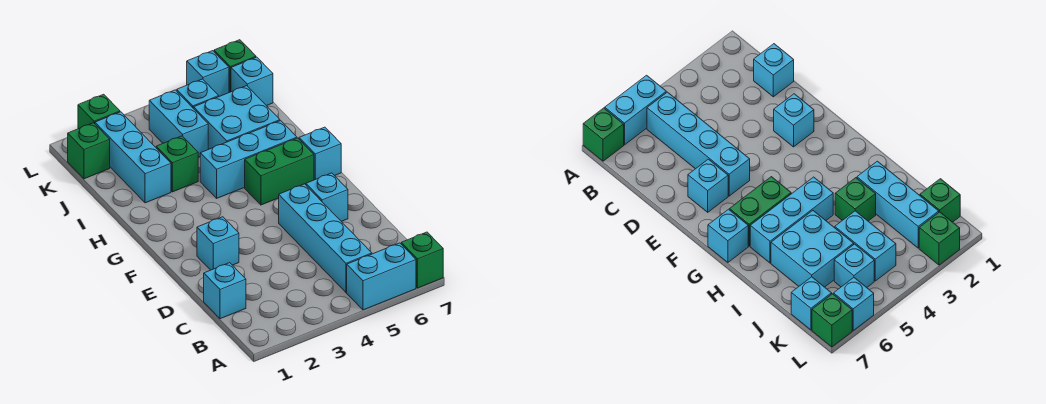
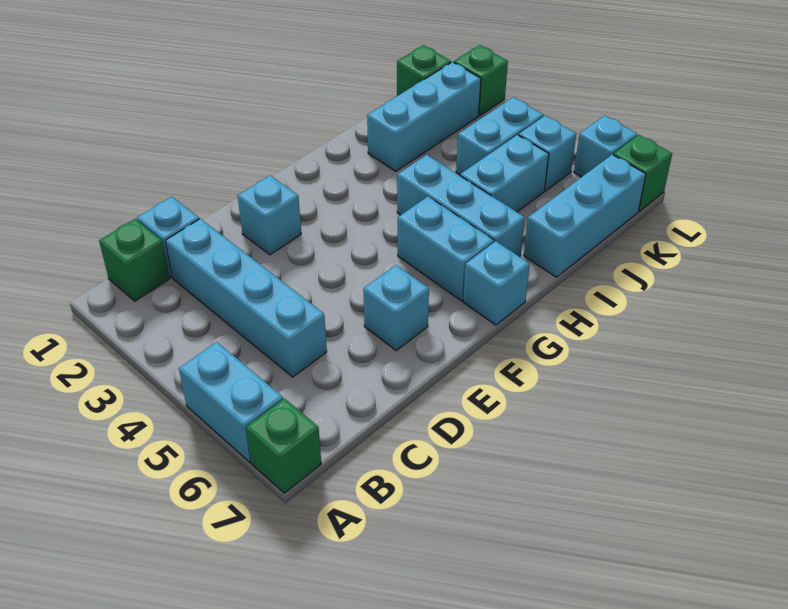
cyan 1x4 brick [279,184,372,292] -> cyan 1x4 brick turned to [166,219,327,377]
green 1x2 brick [245,138,314,205] -> cyan 1x2 brick [398,197,494,301]
green 1x1 brick [156,136,198,192] -> green 1x1 brick moved to [99,219,170,301]
cyan 2x2 brick [194,86,280,149] -> cyan 1x2 brick [460,135,549,212]
cyan 1x1 brick [231,57,273,106] -> cyan 1x3 brick [524,155,646,277]

